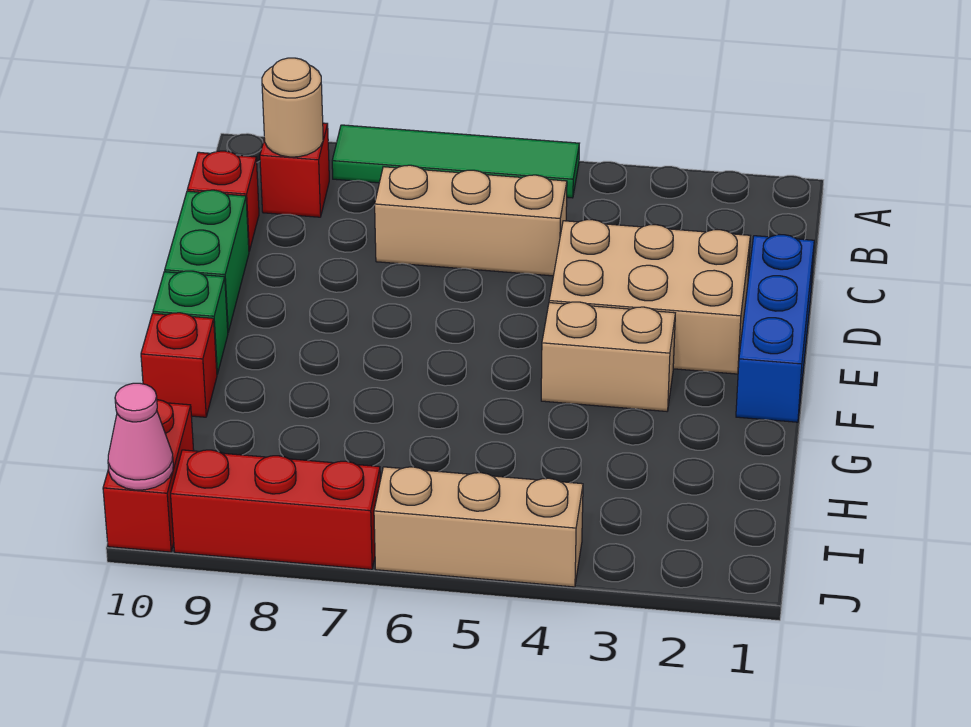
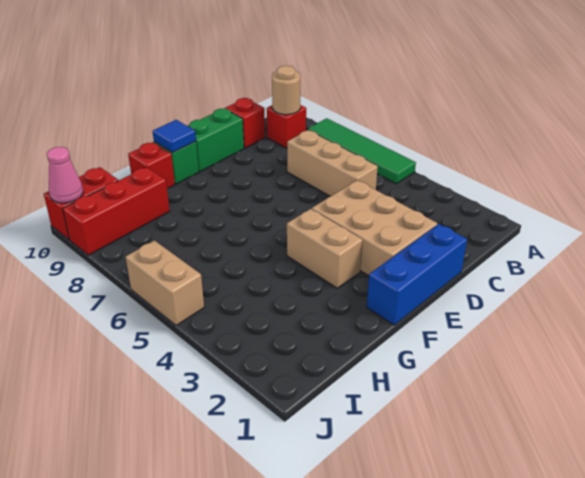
none -> blue 1x1 tile [153,120,196,153]
tan 1x3 brick [374,467,583,587] -> tan 1x2 brick [126,240,204,326]
red 1x3 brick [171,450,380,569] -> red 1x3 brick turned to [63,167,170,255]

